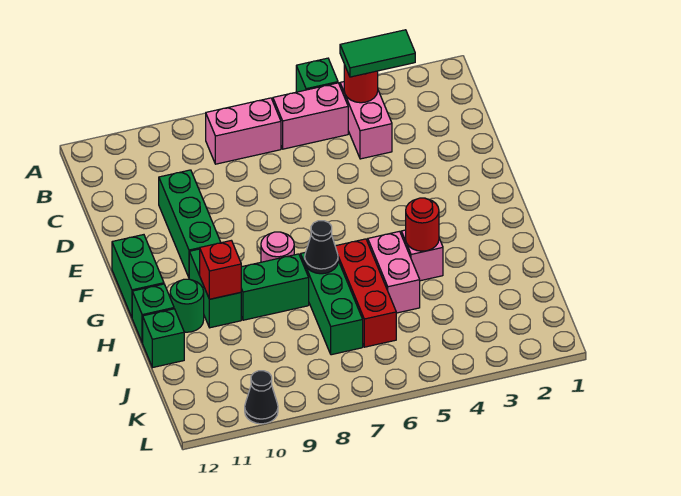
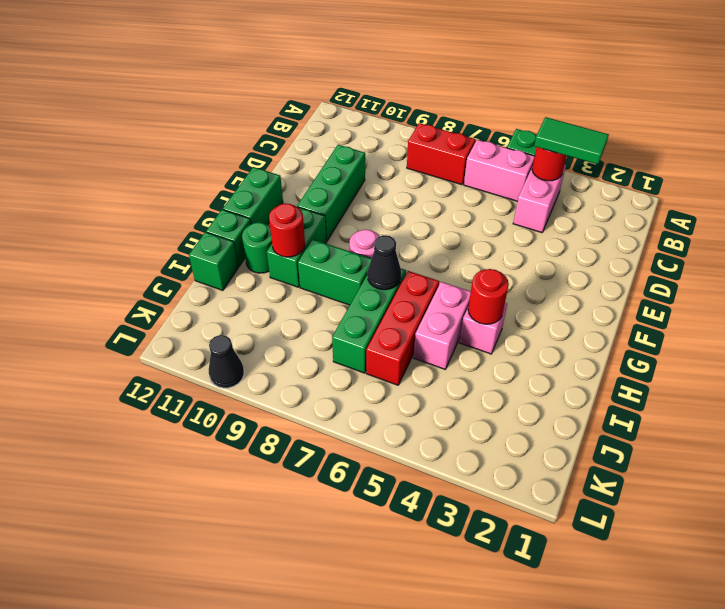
pink 1x2 brick [206,98,281,164] -> red 1x2 brick [407,123,475,185]
red 1x1 brick [200,240,241,299] -> red 1x1 round brick [269,203,305,257]

